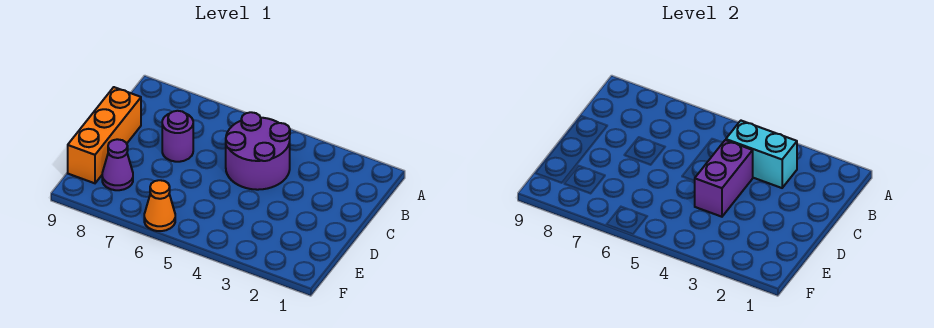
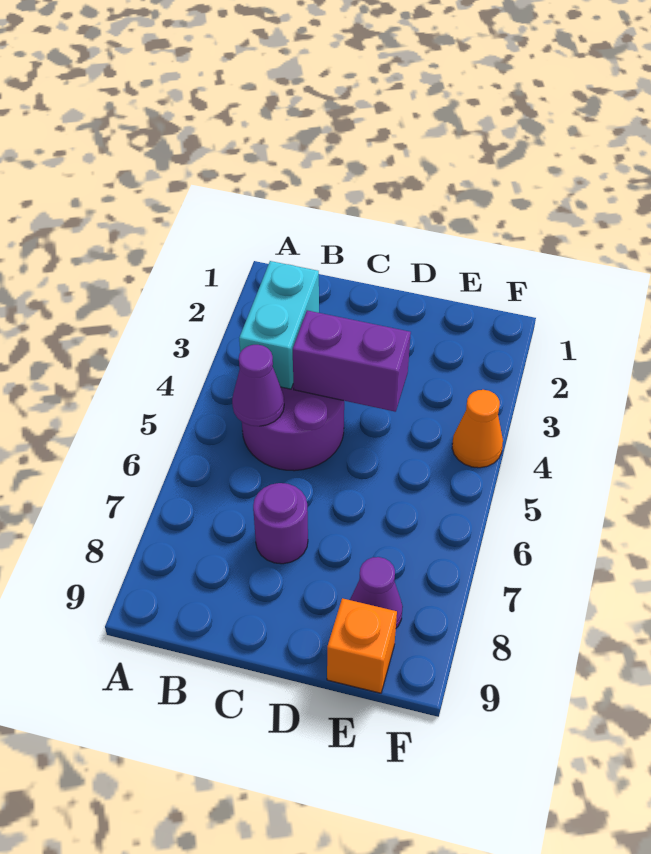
none -> purple 1x1 cone [232,345,284,426]
orange 1x3 brick [68,87,141,183] -> orange 1x1 brick [327,598,397,693]
orange 1x1 cone [144,180,175,231] -> orange 1x1 cone moved to [452,390,503,468]

